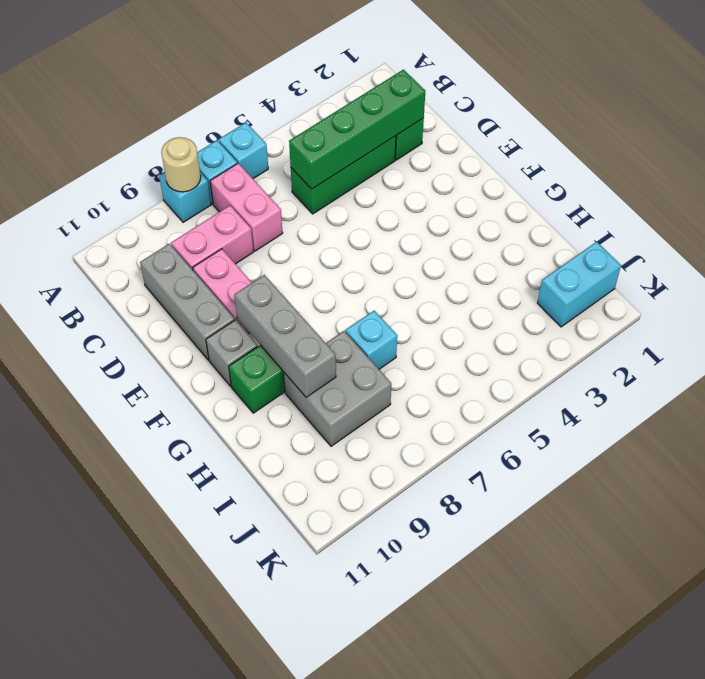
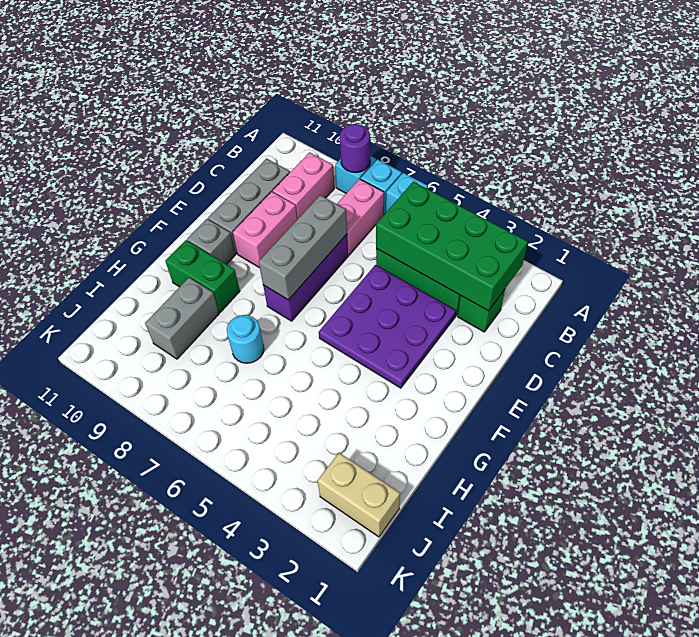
tan 1x1 round brick [161,137,201,192] -> purple 1x1 round brick [340,124,370,173]
green 1x4 brick [289,70,425,189] -> green 2x4 brick [376,182,528,311]
pink 1x2 brick [171,206,253,270] -> pink 1x2 brick turned to [273,152,335,219]
none -> purple 3x3 plate [319,265,456,388]
none -> purple 1x3 brick [263,234,348,321]
grey 1x3 brick [234,275,336,397] -> grey 1x3 brick moved to [259,195,347,300]
cyan 1x1 brick [345,311,397,369] -> cyan 1x1 round brick [227,315,264,363]
grey 2x2 brick [284,331,391,446] -> grey 1x2 brick [145,278,219,359]
cyan 1x2 brick [538,242,621,327] -> tan 1x2 brick [318,453,400,537]

